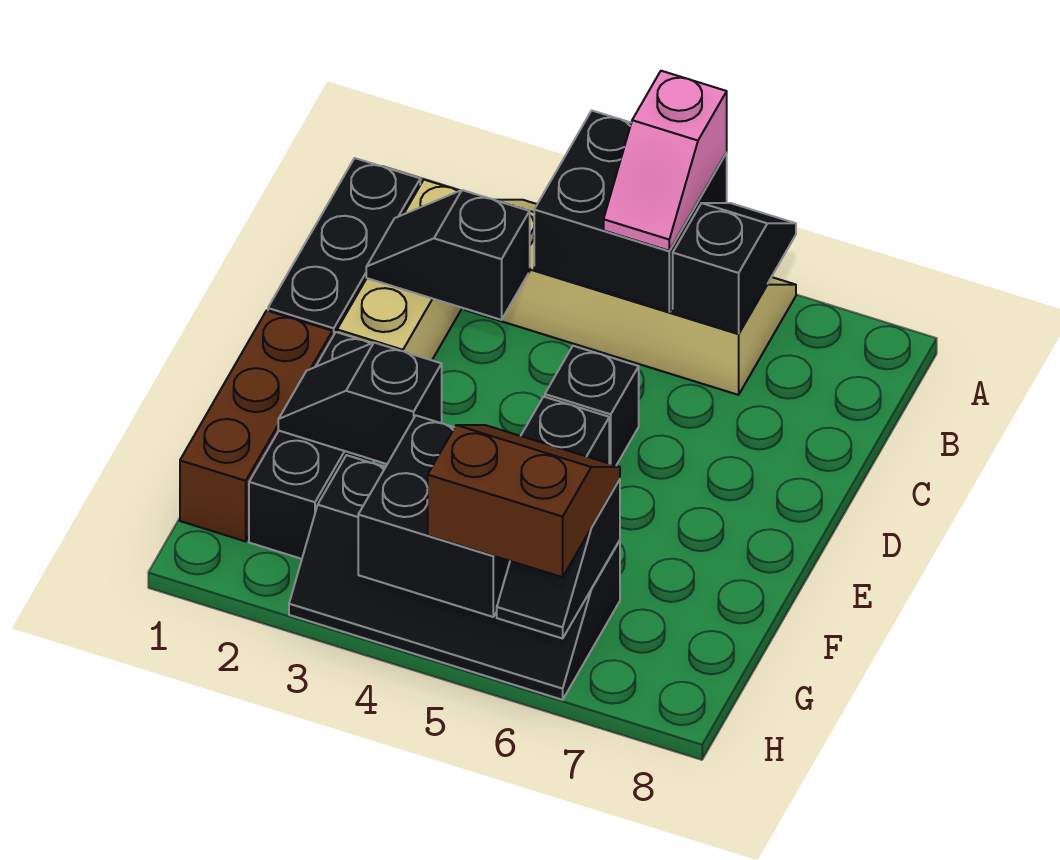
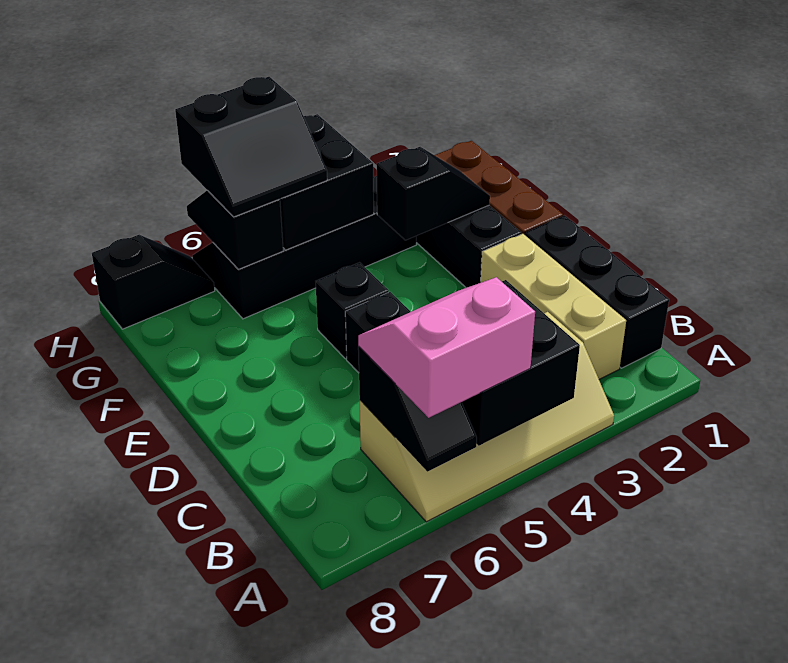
pink 1x2 slope [604,71,727,251] -> pink 2x2 slope [358,277,535,418]
black 1x2 slope [366,190,530,320] -> black 1x2 slope moved to [92,235,215,329]
brown 2x2 slope [428,425,620,577] -> black 2x2 slope [175,77,327,217]

